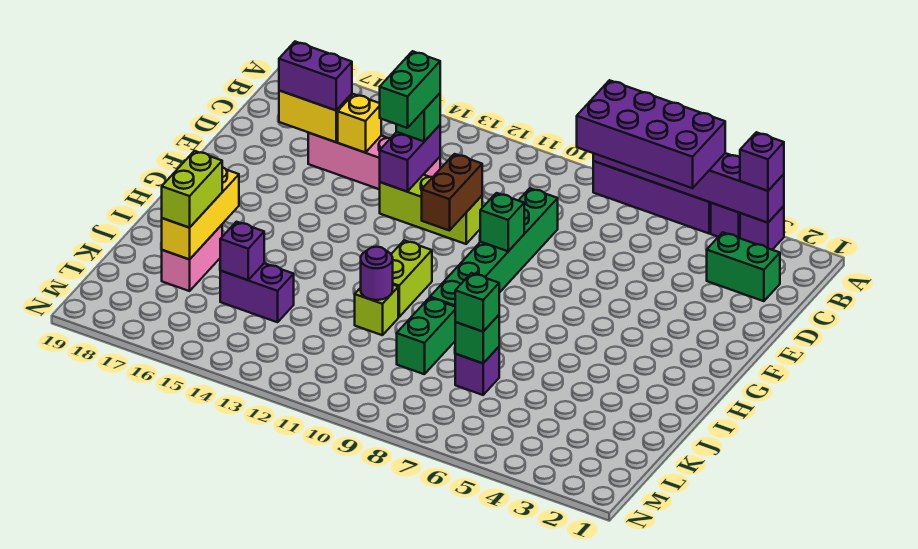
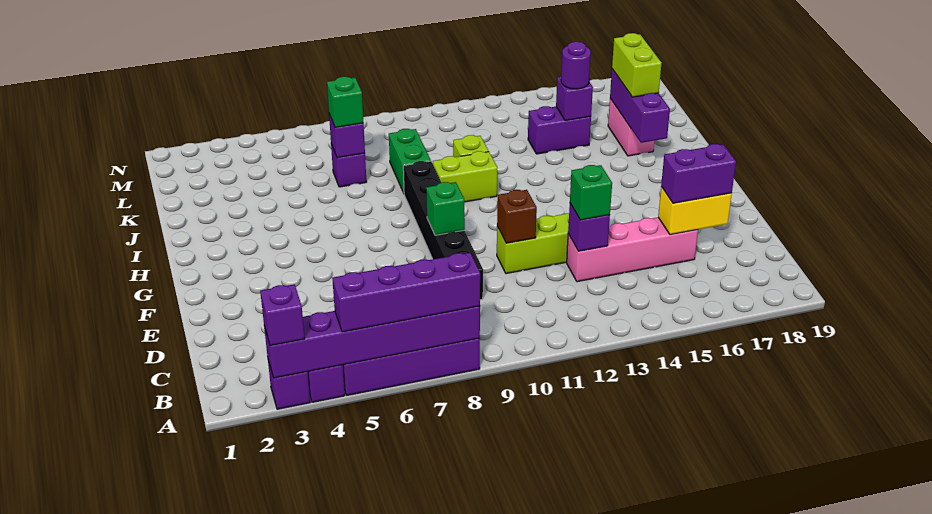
purple 2x4 brick [577,80,725,188] -> purple 1x4 brick [332,253,480,332]
green 1x2 brick [707,232,780,301] -> none
green 1x6 brick [430,188,558,306] -> black 1x6 brick [403,161,483,300]
purple 1x2 brick [380,125,440,192] -> purple 1x1 brick [568,204,610,251]
green 1x2 brick [380,51,440,128] -> none
yellow 1x1 brick [338,94,381,153] -> none
brown 1x2 brick [422,154,482,231] -> brown 1x1 brick [497,190,537,243]
lime 1x2 brick [391,240,432,317] -> lime 1x2 brick turned to [433,151,497,202]
yellow 1x3 brick [162,167,239,259] -> purple 1x3 brick [610,69,670,143]
purple 1x1 round brick [361,247,393,300] -> purple 1x1 round brick moved to [561,42,591,89]
green 1x1 brick [455,315,499,363] -> purple 1x1 brick [329,114,365,158]

